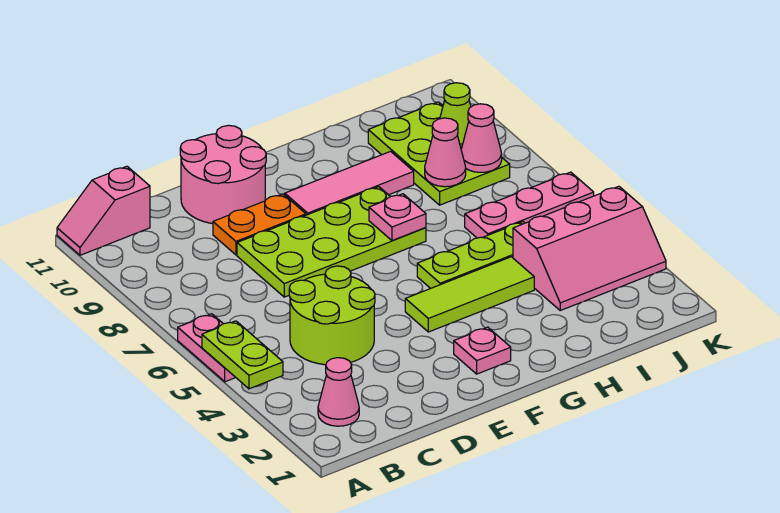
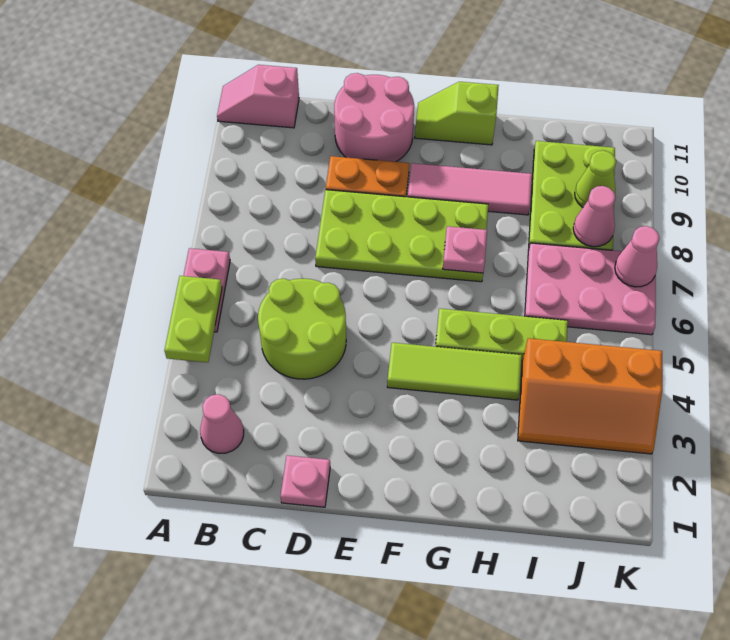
pink 1x1 plate [454,327,511,374] -> pink 1x1 plate moved to [281,455,330,507]
none -> lime 1x2 slope [415,82,499,145]
pink 2x3 slope [513,186,666,310] -> orange 2x3 slope [518,338,662,454]
pink 1x3 plate [465,172,594,238] -> pink 2x3 plate [525,243,656,335]
pink 1x1 cone [425,118,466,187] -> pink 1x1 cone moved to [615,226,660,287]

